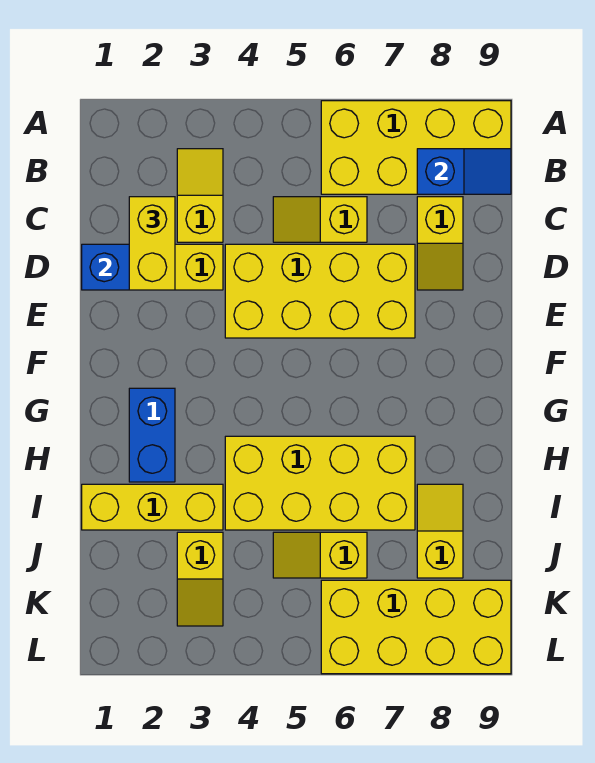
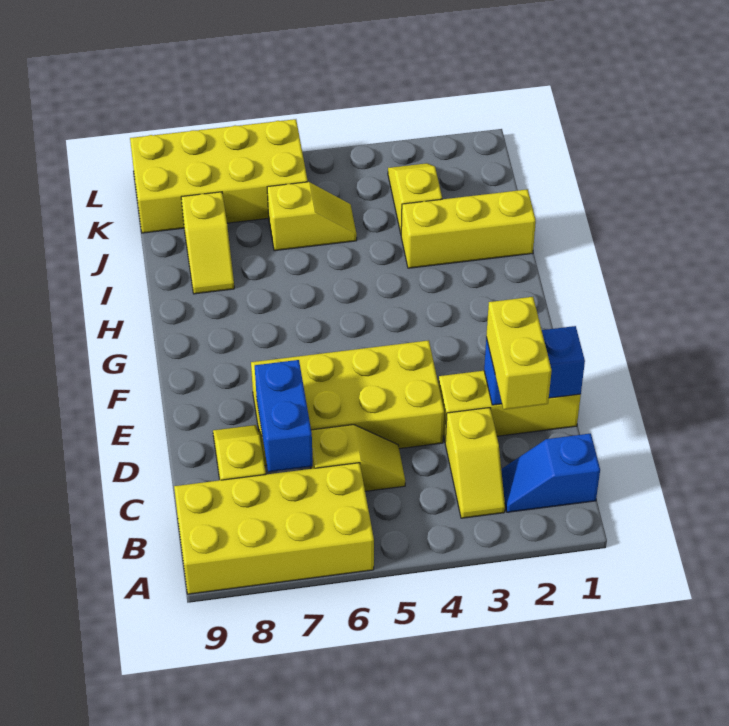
blue 1x2 slope [417,149,511,194] -> blue 1x2 slope moved to [501,433,600,512]
blue 1x2 brick [129,388,175,482] -> blue 1x2 brick moved to [255,360,313,472]
yellow 2x4 brick [225,436,415,530] -> none

